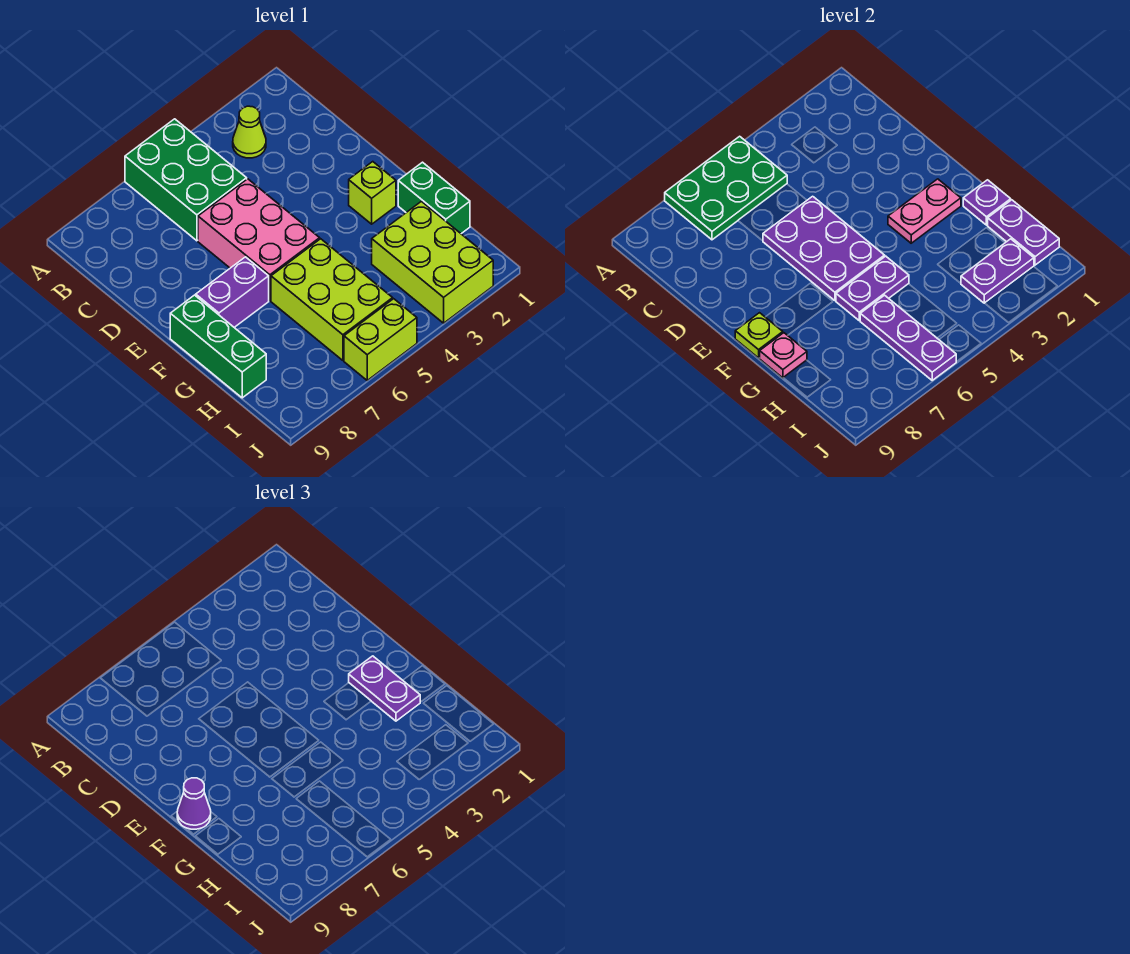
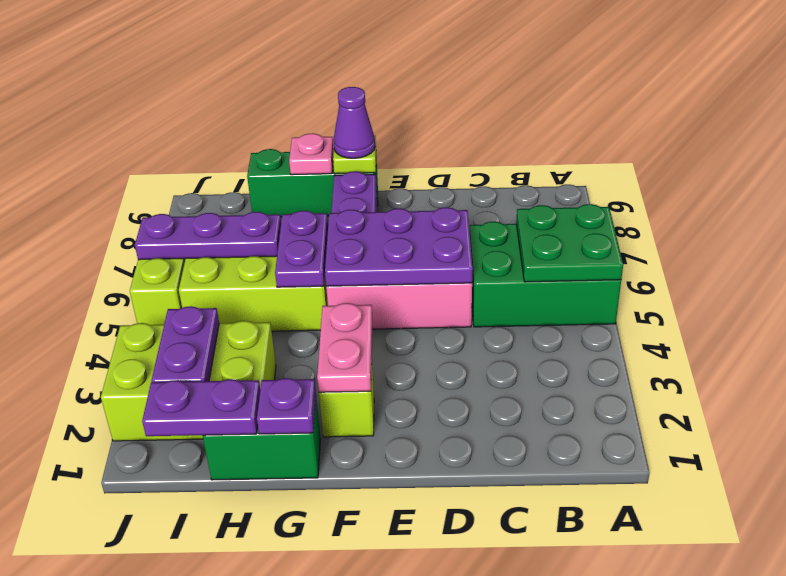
green 2x3 plate [665,136,787,240] -> green 2x2 plate [516,204,623,282]
lime 1x1 cone [233,106,266,158] -> none
purple 1x2 plate [349,656,420,721] -> none

